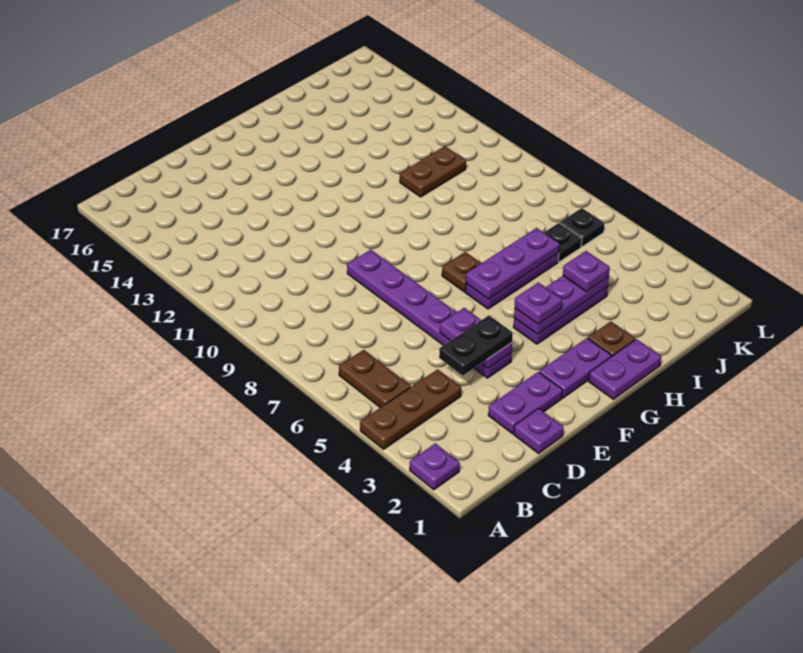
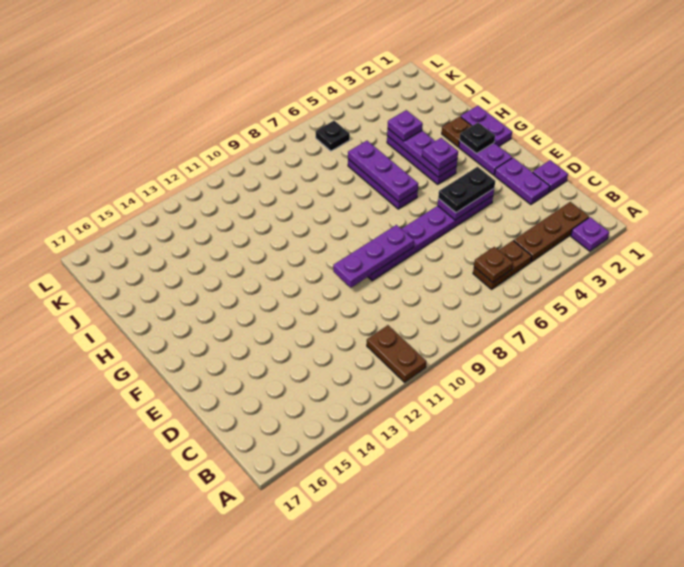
brown 1x3 plate [360,369,461,449] -> brown 1x3 plate turned to [514,202,589,262]
black 1x2 plate [439,316,513,375] -> black 1x2 plate turned to [438,167,495,213]
none -> purple 1x3 plate [333,225,414,287]
brown 1x1 plate [442,252,481,292] -> brown 1x1 plate moved to [474,247,513,282]
brown 1x2 plate [400,146,466,197] -> brown 1x2 plate moved to [367,325,426,382]
black 1x1 plate [544,223,582,262] -> black 1x1 plate moved to [460,123,495,153]

